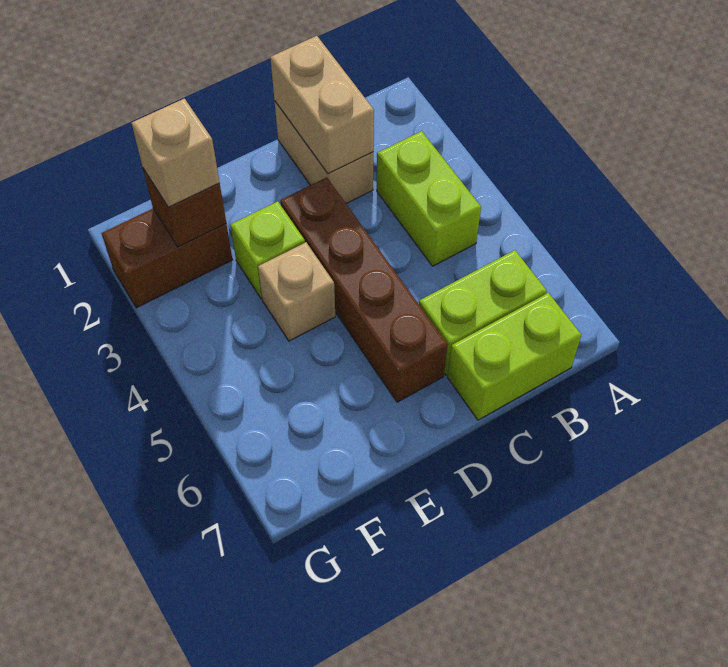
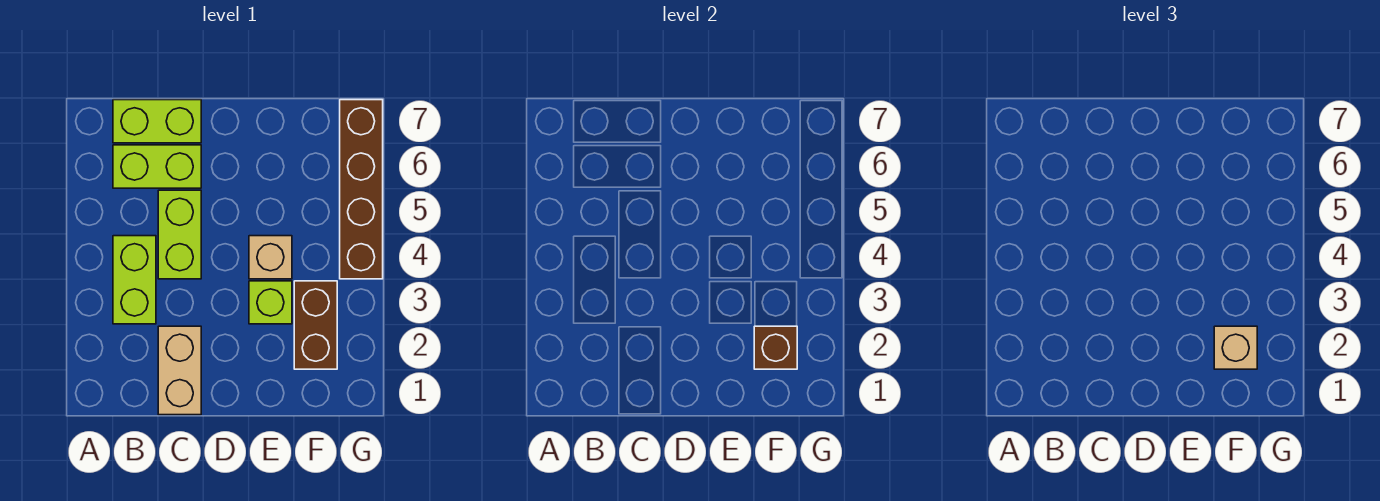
tan 1x2 brick [270,36,374,174] -> none
none -> lime 1x2 brick [158,190,201,279]
brown 1x4 brick [280,177,448,402] -> brown 1x4 brick moved to [340,100,383,279]
brown 1x2 brick [101,209,232,308] -> brown 1x2 brick turned to [294,281,337,369]

